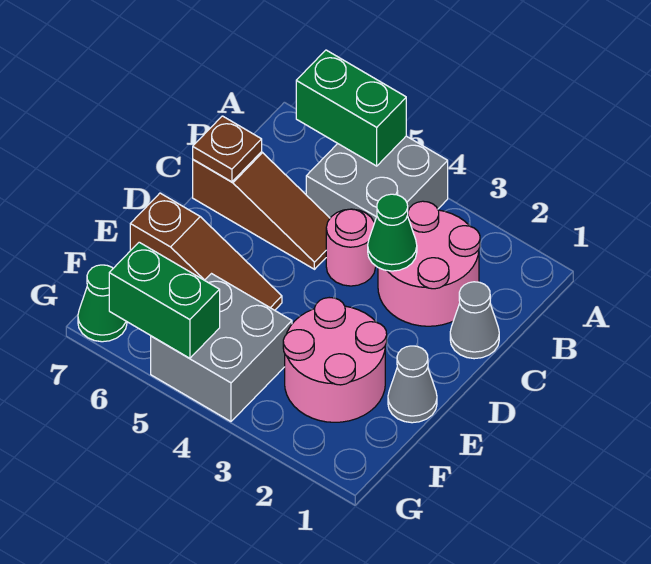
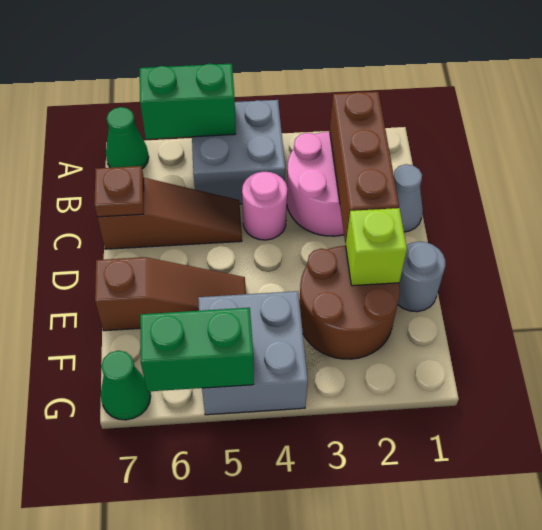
none -> brown 1x3 brick [330,92,399,243]
green 1x1 cone [368,194,417,271] -> green 1x1 cone moved to [106,107,149,169]
grey 1x1 cone [388,346,437,423] -> grey 1x1 round brick [398,242,445,312]
pink 2x2 round brick [283,298,387,422] -> brown 2x2 round brick [299,246,400,359]
none -> lime 1x1 brick [346,208,407,286]

